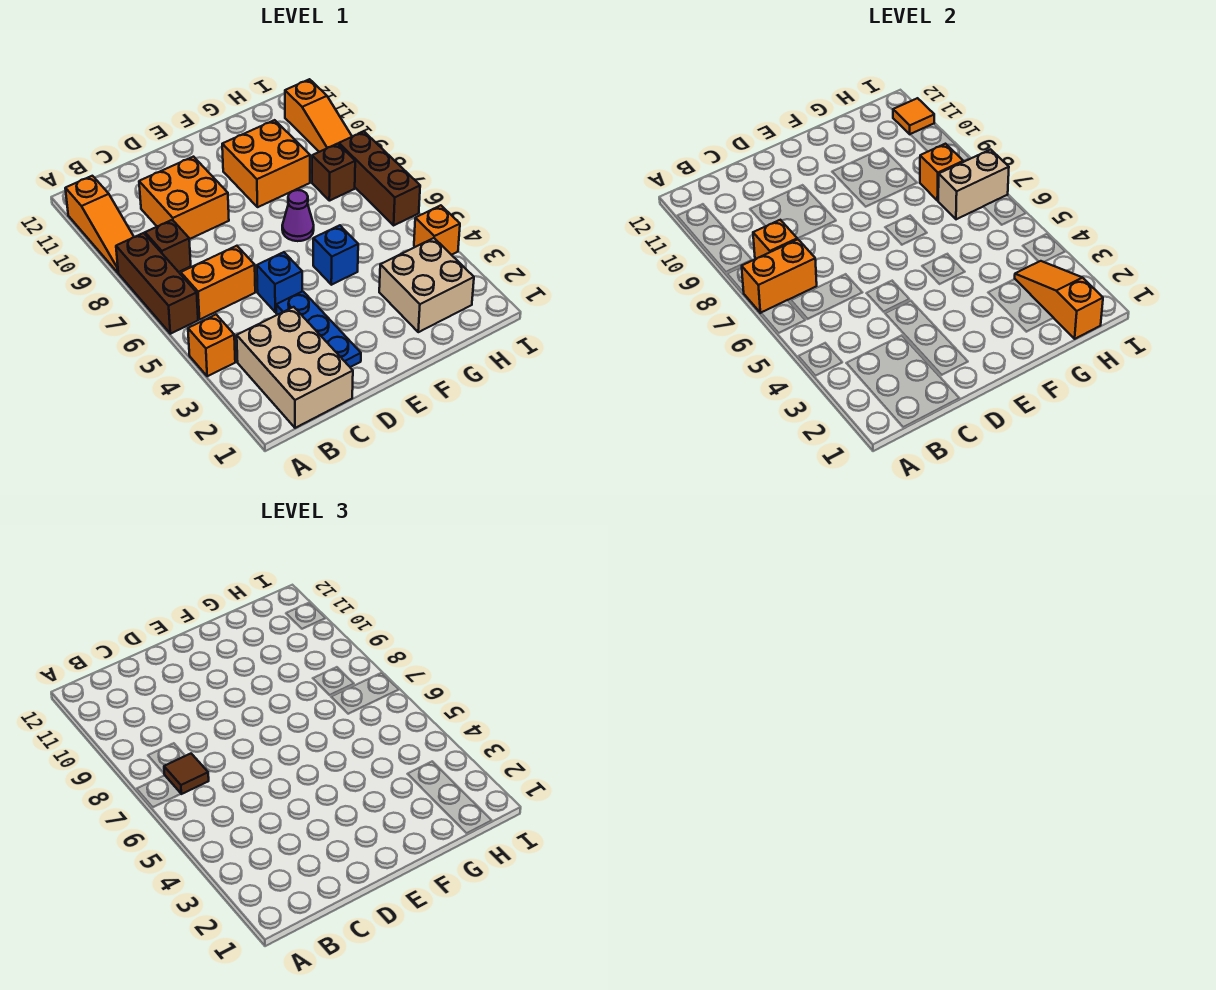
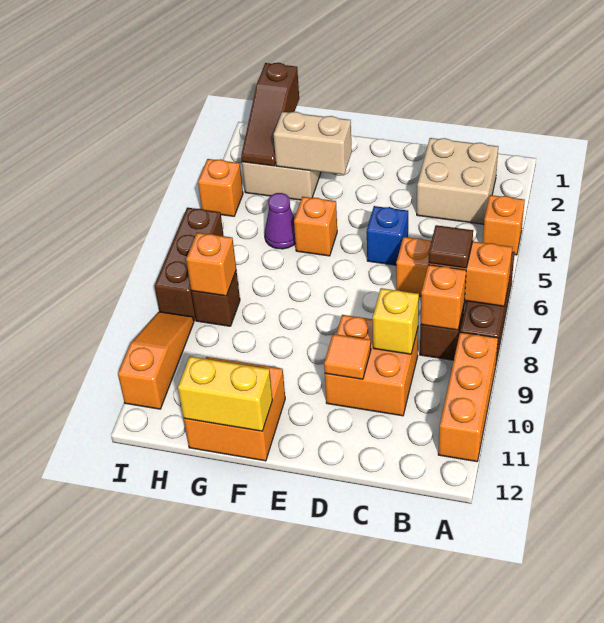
orange 1x3 slope [65,176,134,272] -> orange 1x3 brick [438,332,498,461]
tan 2x3 brick [237,307,353,428] -> tan 2x2 brick [417,138,498,224]
none -> yellow 1x1 brick [373,288,419,354]
blue 1x3 plate [276,291,361,367] -> none
blue 1x1 brick [313,225,358,285] -> orange 1x1 brick [294,197,337,256]
purple 1x1 cone [282,190,314,241] -> purple 1x1 cone moved to [265,193,296,249]
orange 2x2 brick [222,120,310,207] -> orange 2x2 brick moved to [184,357,285,461]
none -> yellow 1x2 brick [178,356,272,431]
orange 1x3 slope [1015,261,1103,339] -> brown 1x3 slope [241,63,299,166]
tan 1x2 brick [938,149,1009,219] -> tan 1x2 brick moved to [274,112,352,175]
orange 1x1 tile [893,98,934,134] -> orange 1x1 tile moved to [324,334,371,379]

